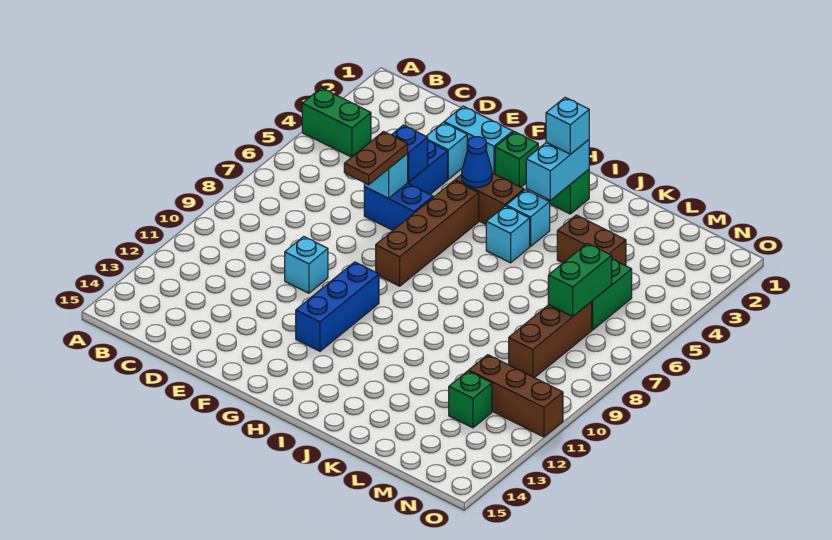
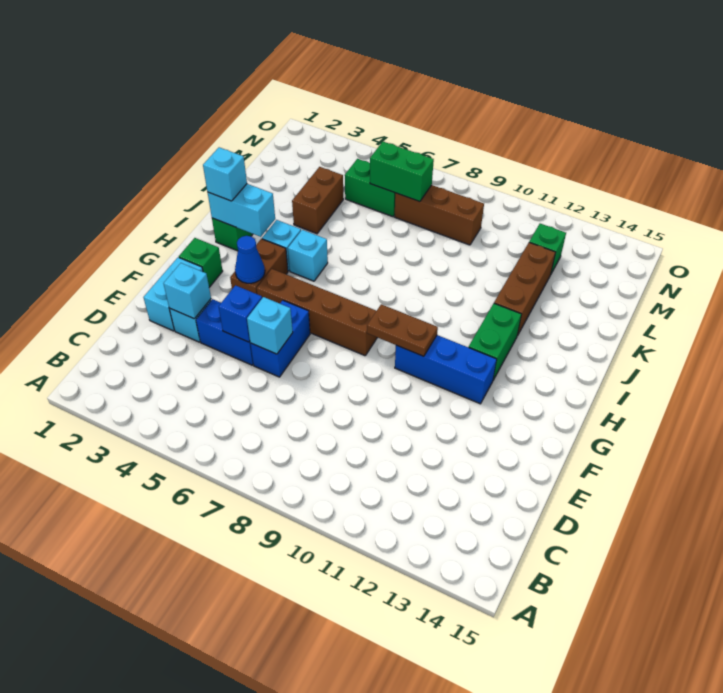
green 1x2 brick [302,88,371,157] -> green 1x2 brick moved to [469,304,521,380]
brown 1x2 plate [344,132,408,185] -> brown 1x2 plate moved to [367,304,438,356]
cyan 1x1 brick [285,236,328,293] -> cyan 1x1 brick moved to [164,263,211,319]
brown 1x3 brick [469,355,563,437] -> brown 1x3 brick moved to [494,243,556,336]

